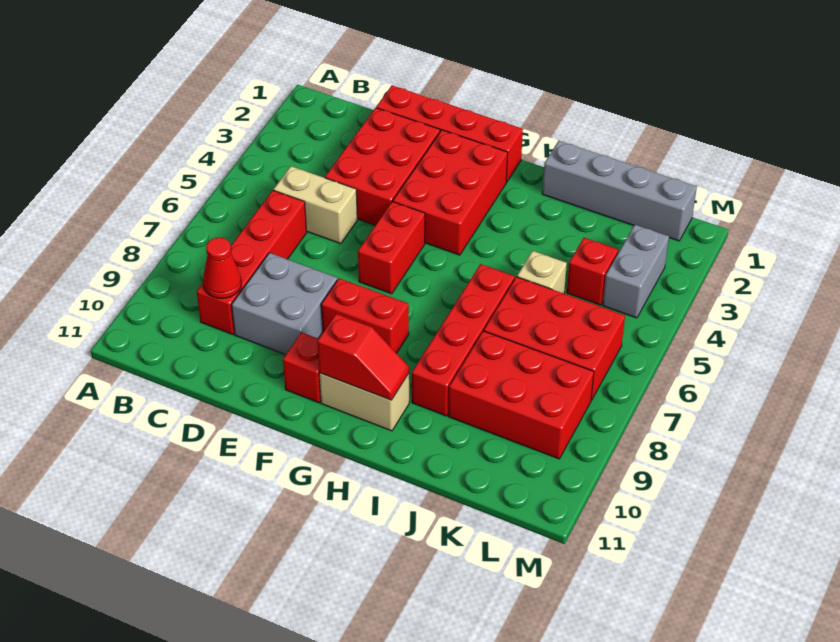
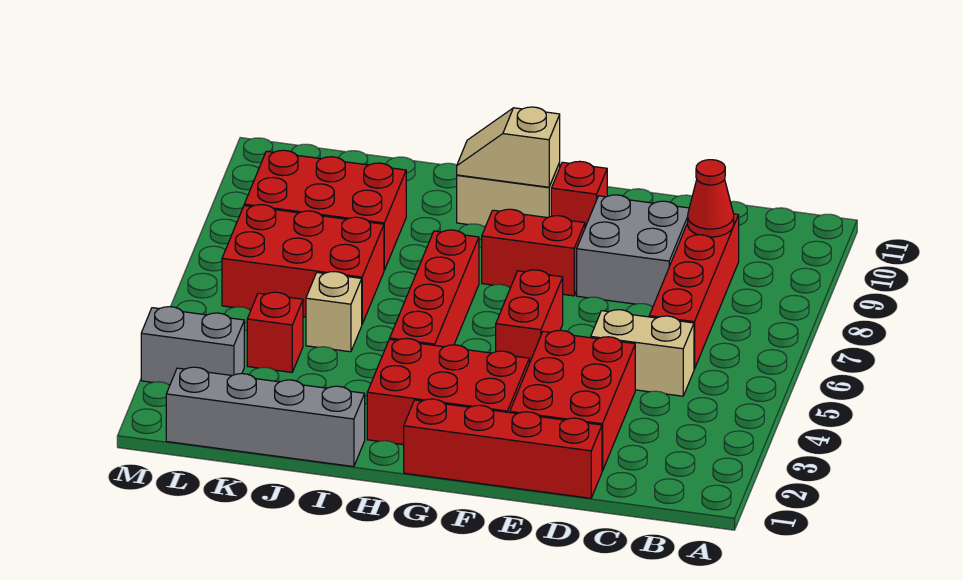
red 2x3 brick [393,130,508,255] -> red 2x3 brick turned to [367,338,529,445]
red 1x2 slope [317,314,409,400] -> tan 1x2 slope [457,107,560,187]
red 1x4 brick [412,264,515,416] -> red 1x4 brick moved to [390,230,479,347]
grey 1x2 brick [603,225,669,318] -> grey 1x2 brick turned to [141,307,244,385]

